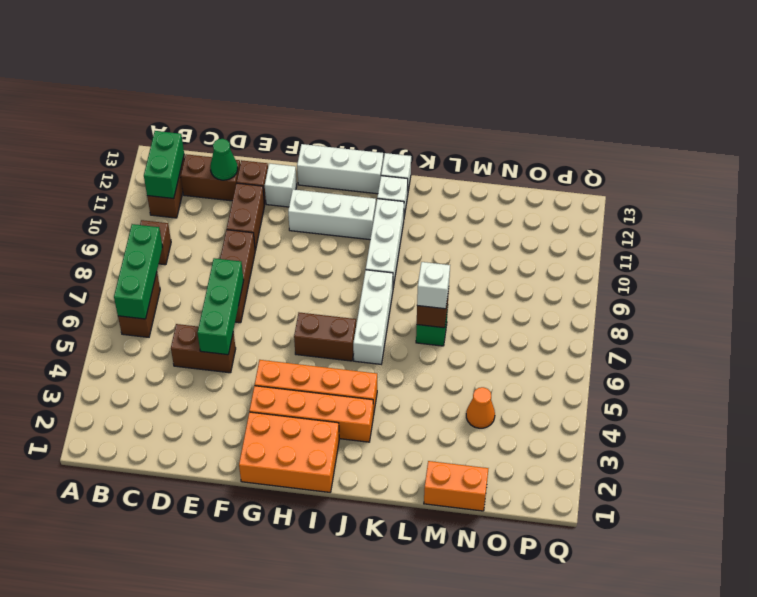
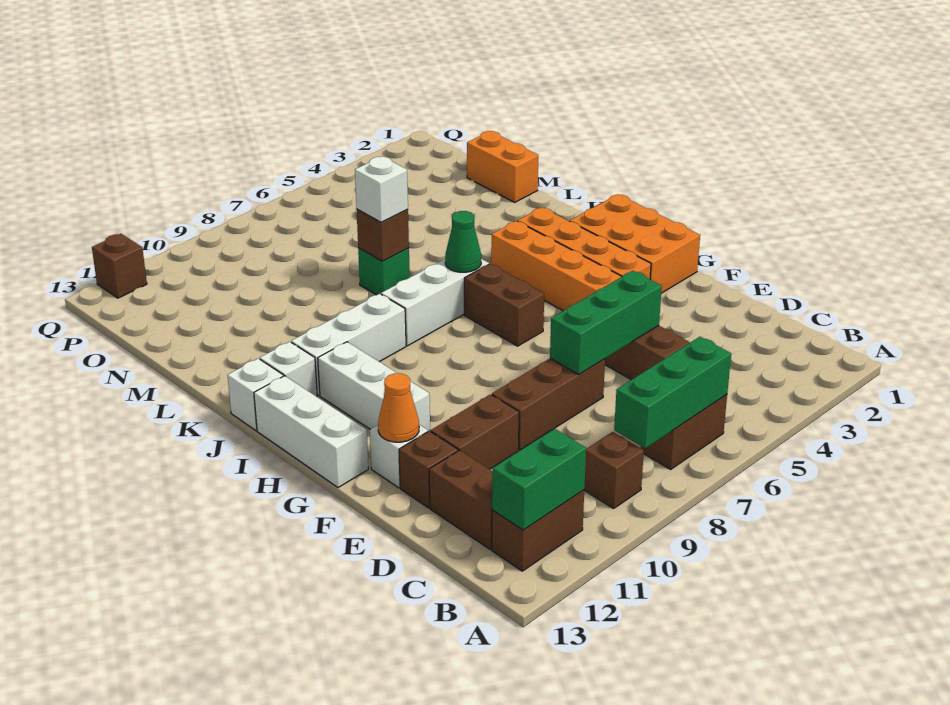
green 1x1 cone [210,139,238,180] -> green 1x1 cone moved to [445,211,481,272]
orange 1x1 cone [466,387,495,428] -> orange 1x1 cone moved to [378,373,419,442]
none -> brown 1x1 brick [92,234,147,298]

